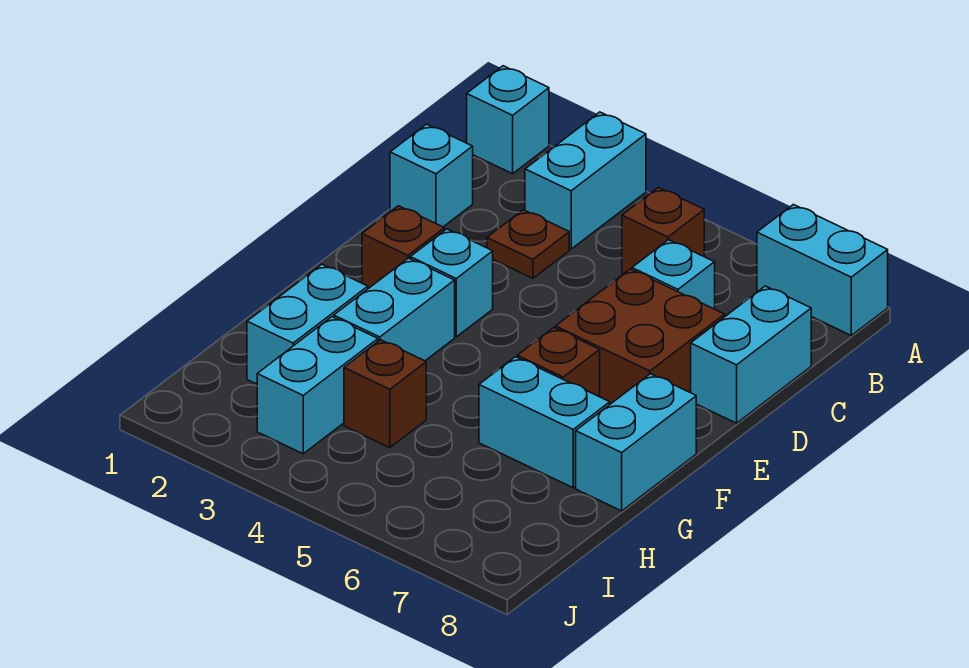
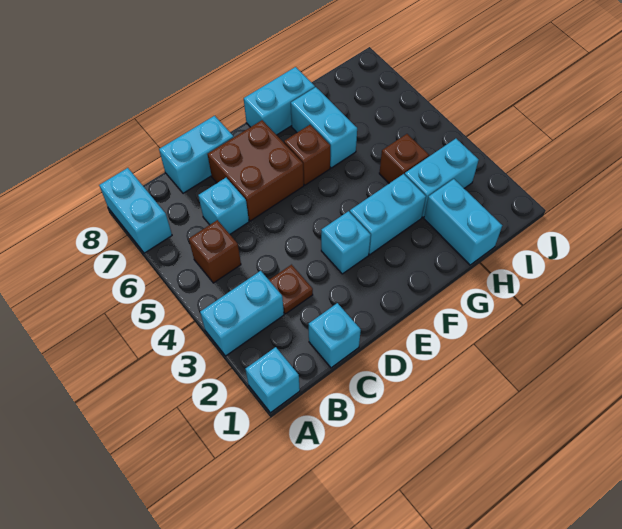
brown 1x1 brick [362,206,444,289] -> none
cyan 1x2 brick [247,264,368,384] -> cyan 1x2 brick turned to [424,179,502,265]

